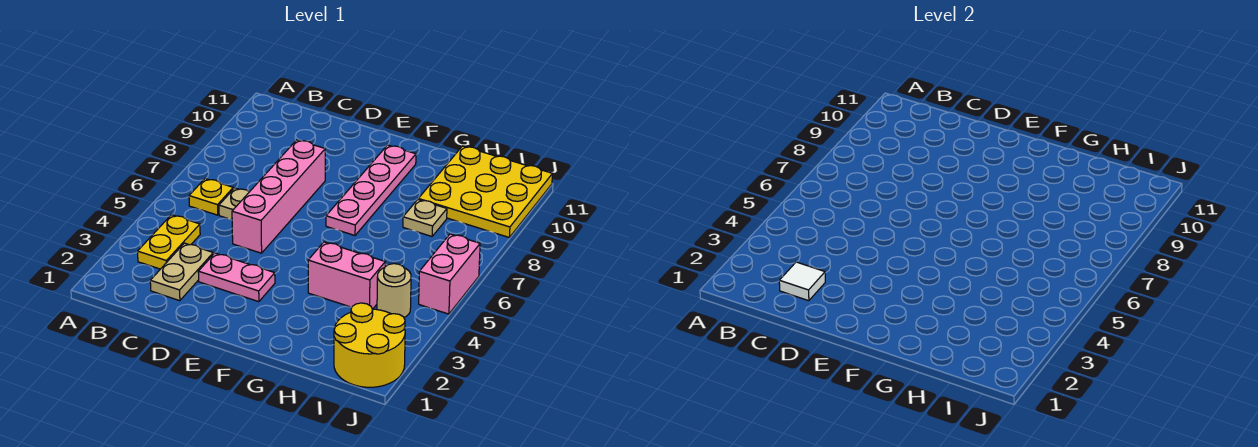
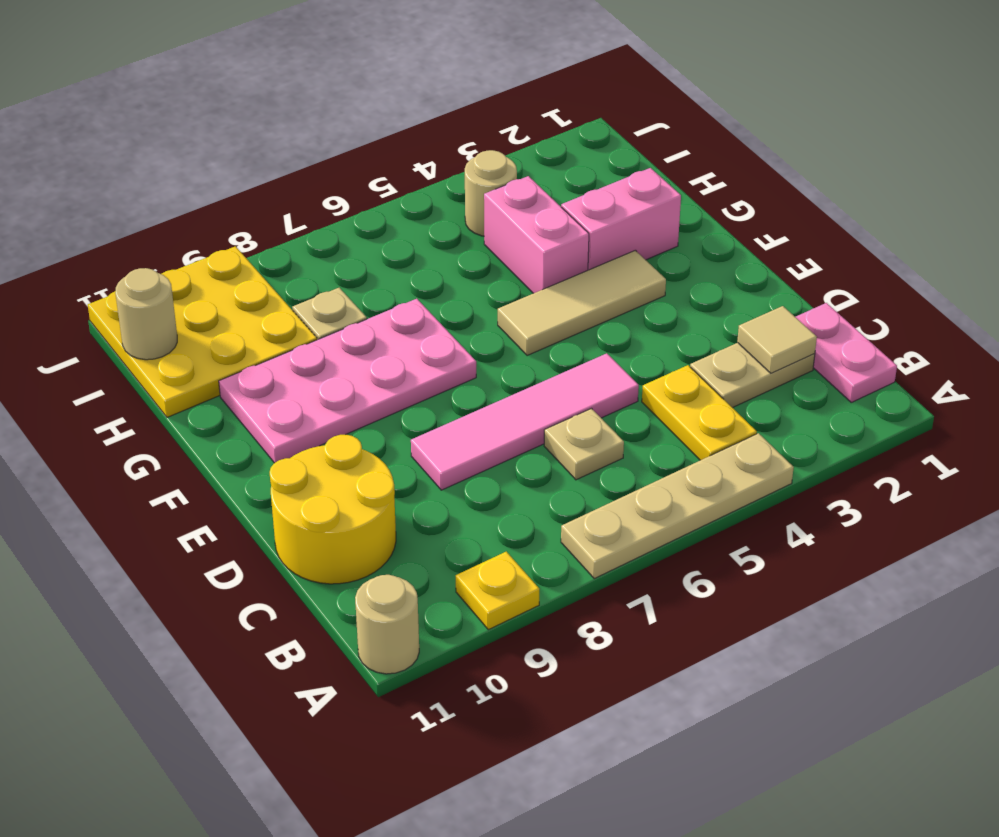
none -> tan 1x4 plate [561,433,794,579]
none -> tan 1x1 round brick [355,575,419,674]
yellow 1x2 plate [138,215,200,269] -> yellow 1x2 plate turned to [642,365,757,460]
yellow 1x1 plate [189,179,233,215] -> yellow 1x1 plate moved to [456,552,539,630]
white 1x1 tile [779,262,825,301] -> tan 1x1 tile [737,306,817,373]
pink 1x2 plate [198,253,275,302] -> pink 1x2 plate moved to [796,303,897,402]
pink 1x4 brick [232,140,325,253] -> pink 1x4 tile [411,353,639,490]
none -> tan 1x3 tile [498,250,666,356]
pink 1x4 plate [326,145,416,235] -> pink 2x4 plate [219,299,476,463]
yellow 2x2 round brick [334,303,405,387] -> yellow 2x2 round brick moved to [270,435,396,584]
none -> tan 1x1 round brick [115,268,177,360]
pink 1x2 brick [419,234,480,314] -> pink 1x2 brick moved to [561,168,681,270]

